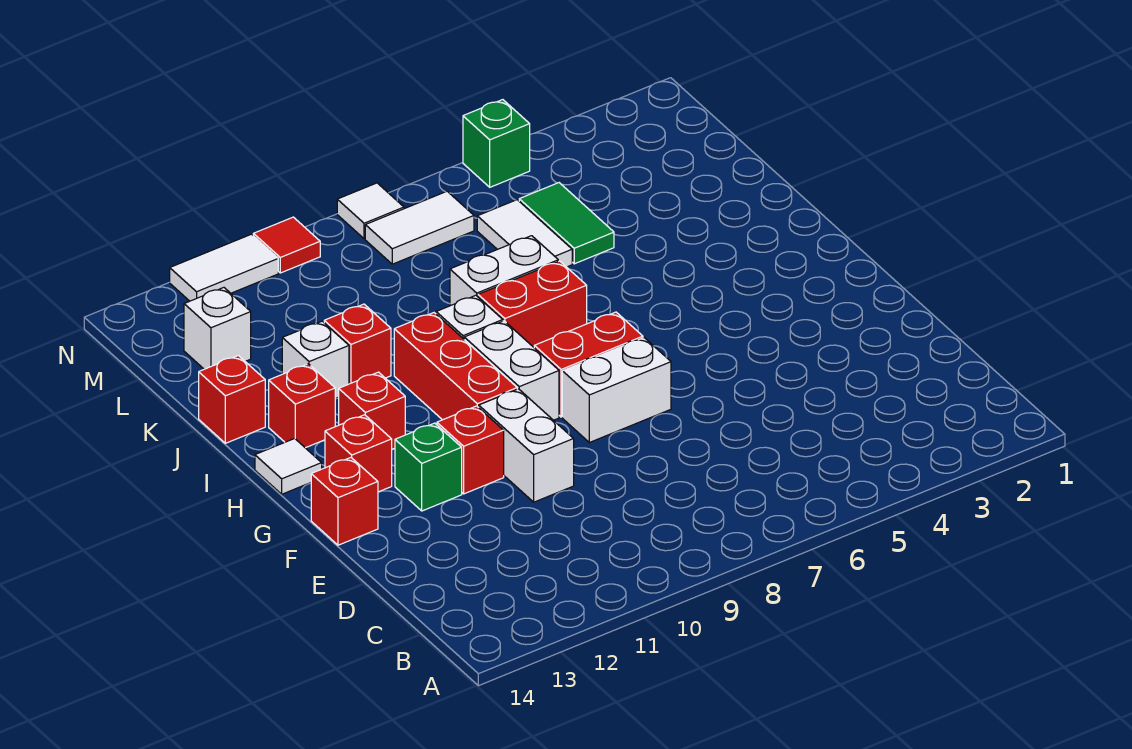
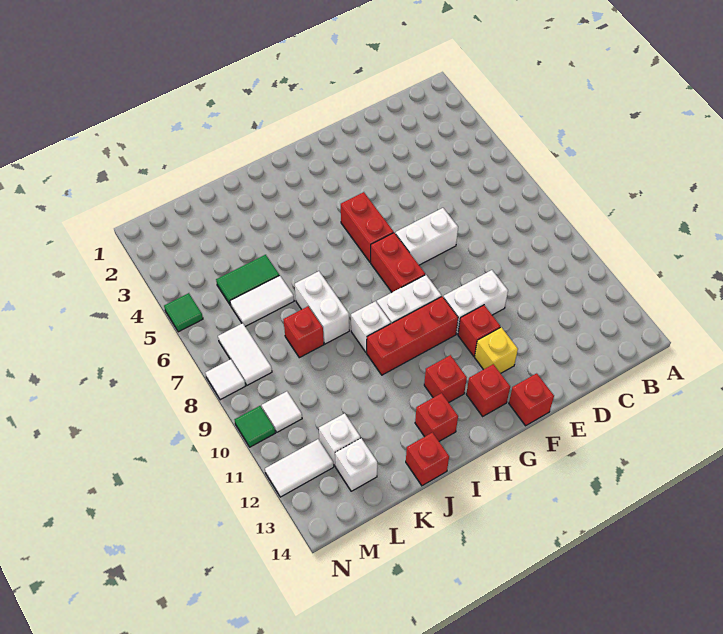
white 1x2 brick [562,338,671,442] -> white 1x2 brick turned to [395,208,458,265]
green 1x1 brick [395,423,462,511] -> yellow 1x1 brick [475,327,518,373]
white 1x1 tile [255,438,322,494] -> white 1x1 tile moved to [262,391,302,432]
red 1x2 brick [478,261,587,347] -> red 1x2 brick moved to [341,192,394,262]
red 1x1 brick [324,304,391,384] -> red 1x1 brick moved to [283,306,324,358]
white 1x1 brick [282,321,349,399] -> white 1x1 brick moved to [319,413,360,466]
green 1x1 brick [463,100,530,187] -> green 1x1 tile [164,293,203,332]
red 1x1 tile [253,217,320,273] -> green 1x1 tile [234,406,275,447]
white 1x2 tile [170,234,278,301] -> white 1x2 tile turned to [265,439,334,497]

